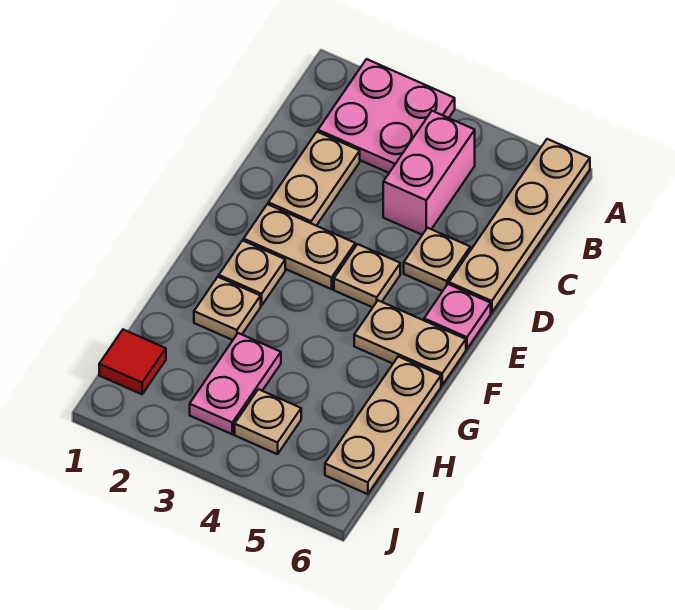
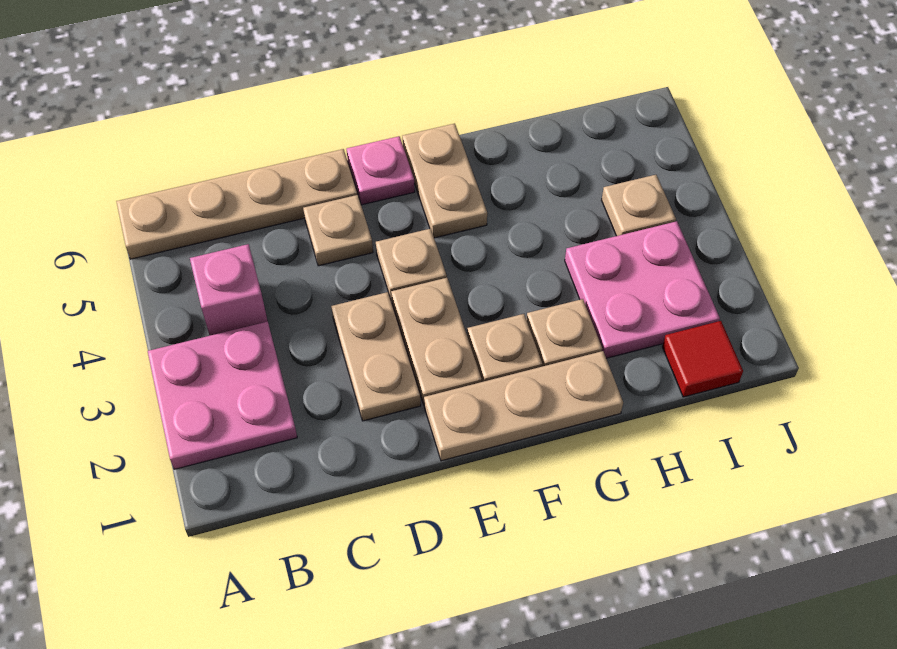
pink 1x2 brick [383,111,475,235] -> pink 1x1 brick [190,244,268,335]
tan 1x2 plate [268,132,360,226] -> tan 1x2 plate turned to [331,292,421,421]
tan 1x3 plate [325,357,441,494] -> tan 1x3 plate moved to [424,351,623,461]
pink 1x2 plate [190,333,281,434] -> pink 2x2 plate [565,221,720,358]

